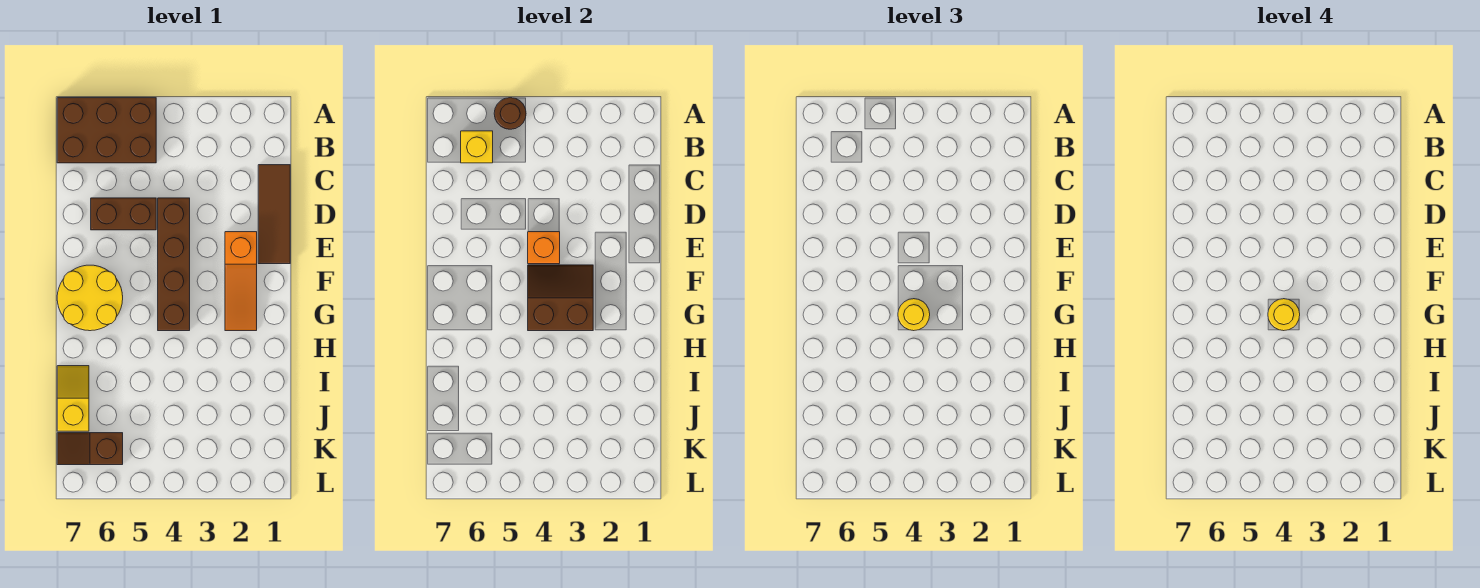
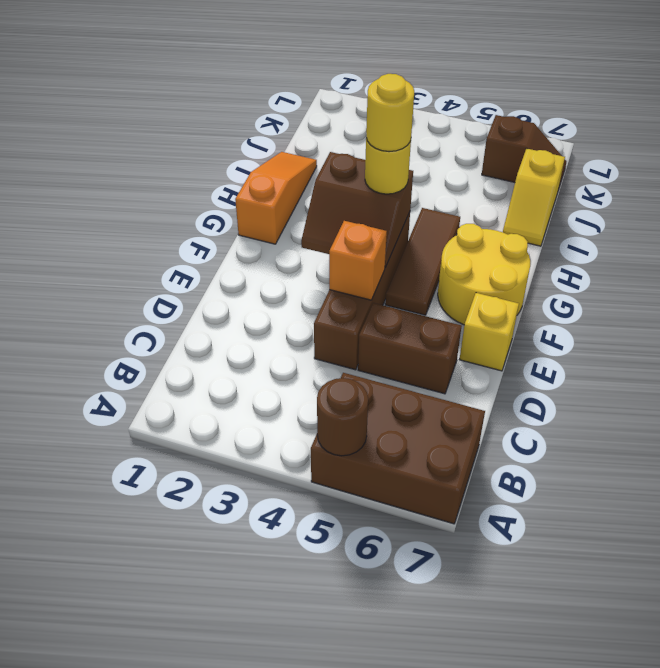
yellow 1x1 brick [461,131,493,163] -> yellow 1x1 brick moved to [459,293,519,371]
brown 1x3 tile [258,165,290,264] -> brown 1x3 tile moved to [385,208,460,315]
orange 1x3 slope [225,232,257,331] -> orange 1x3 slope moved to [235,152,317,244]

